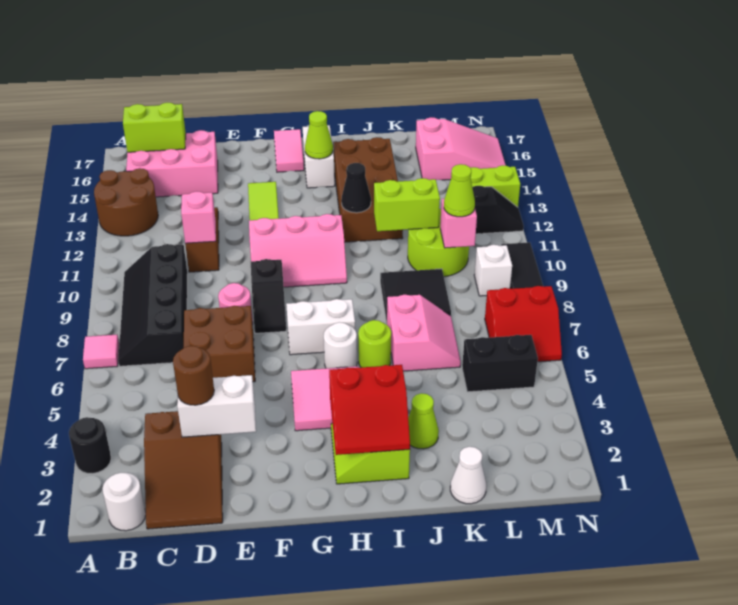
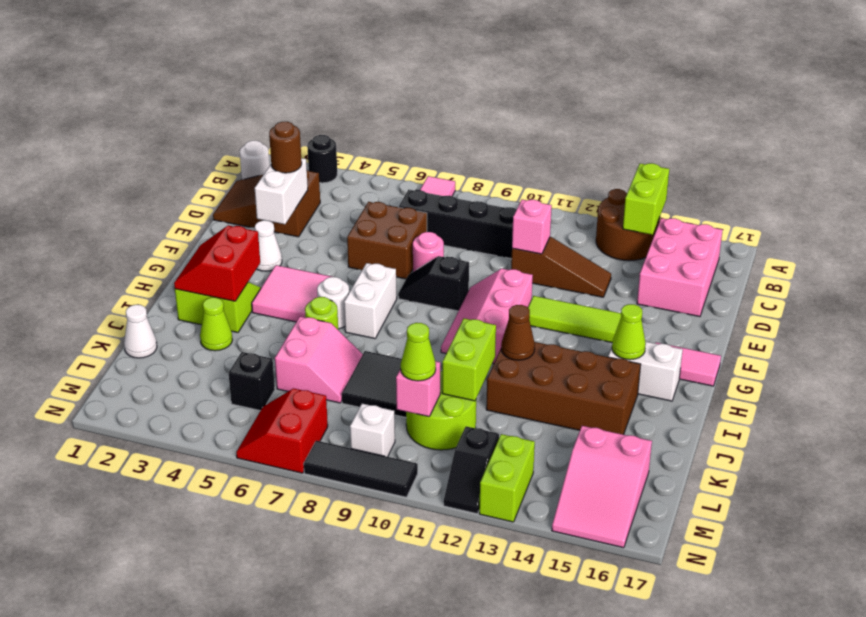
lime 1x2 brick [123,103,186,152] -> lime 1x2 brick moved to [623,163,669,235]
none -> white 1x1 cone [255,220,282,271]
black 1x1 cone [341,163,371,213] -> brown 1x1 cone [501,305,535,360]
pink 2x2 slope [387,295,461,371] -> pink 2x2 slope turned to [275,317,363,403]
black 1x2 brick [462,335,538,392] -> black 1x1 brick [229,352,275,411]

